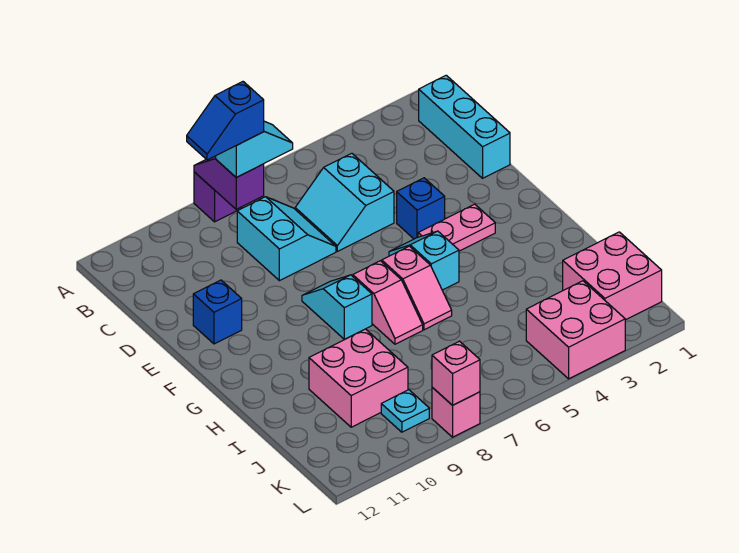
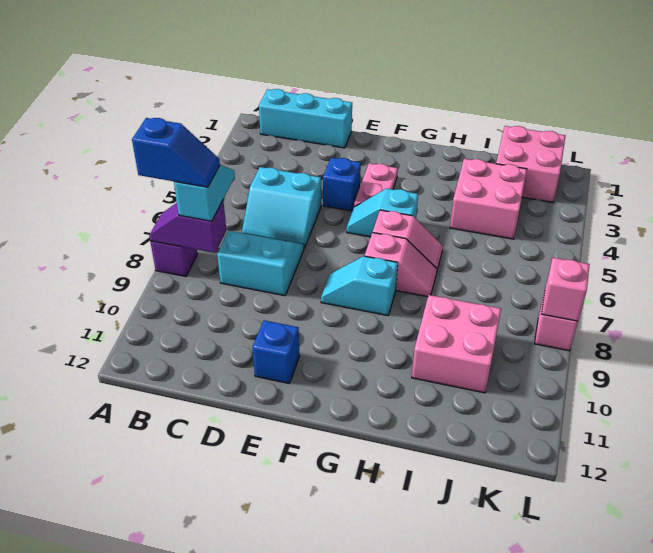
blue 1x2 slope [187,82,264,160] -> blue 1x2 slope turned to [132,118,220,187]
pink 2x2 brick [526,281,625,379] -> pink 2x2 brick moved to [450,159,527,239]
cyan 1x1 plate [381,390,429,432] -> none

